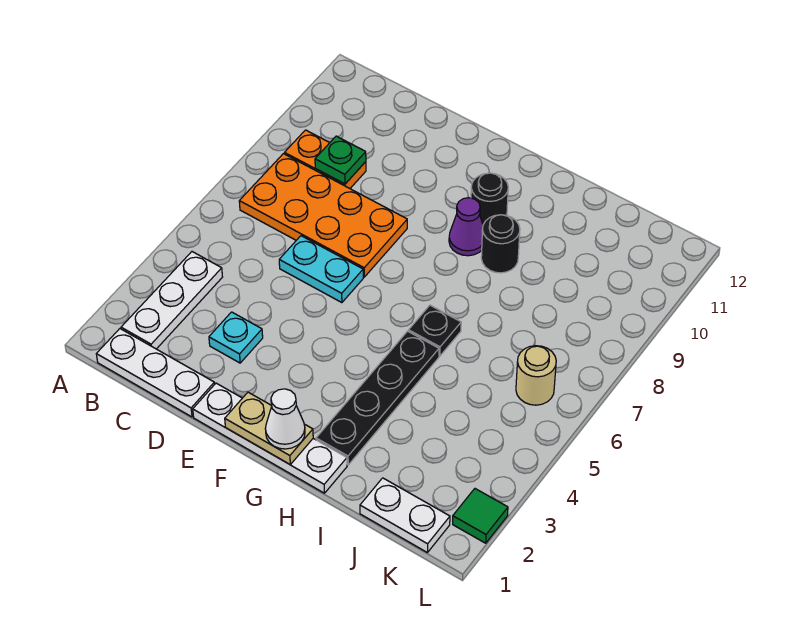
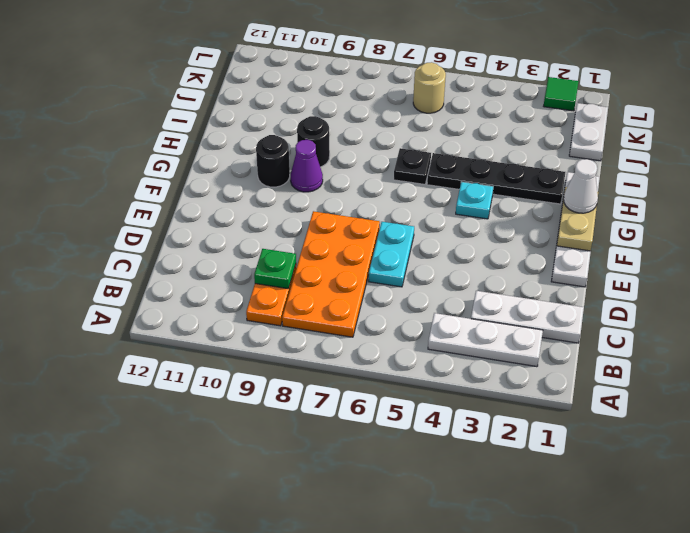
white 1x3 plate [96,329,215,417] -> white 1x3 plate turned to [471,291,584,343]
cyan 1x1 plate [209,312,263,363] -> cyan 1x1 plate moved to [456,182,493,219]

